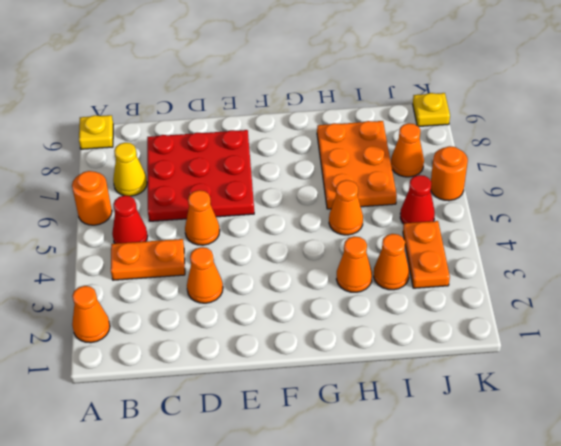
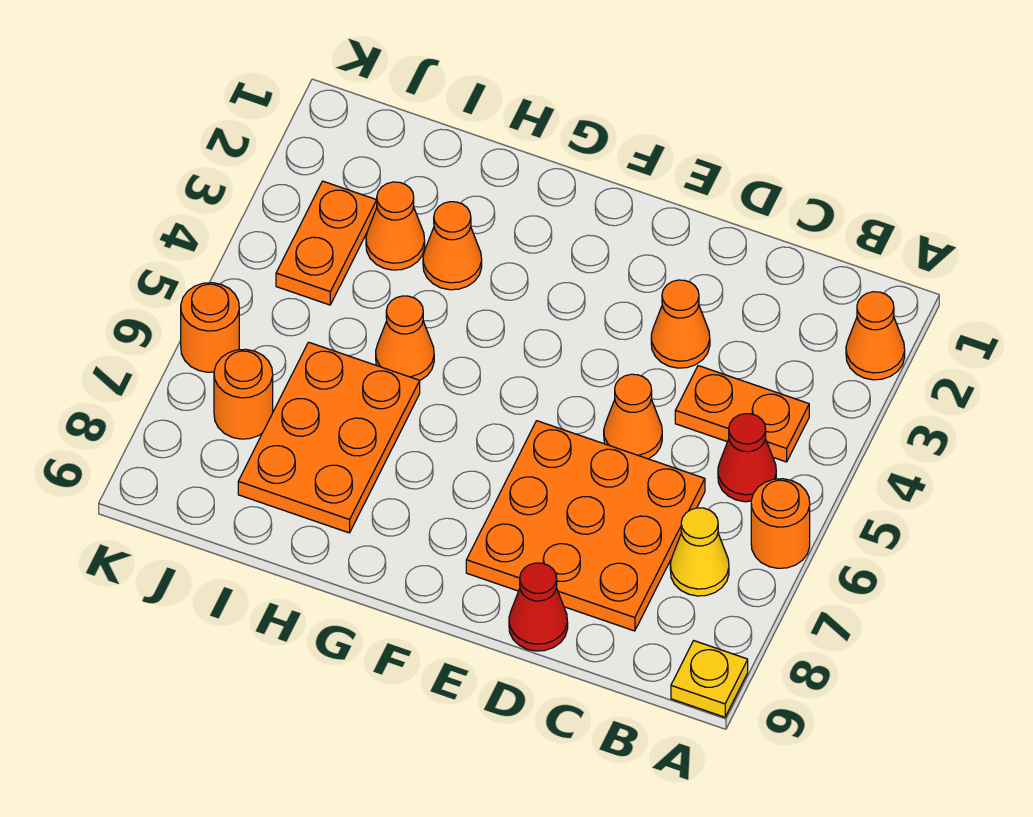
red 3x3 plate [147,130,254,221] -> orange 3x3 plate [466,421,705,631]
red 1x1 cone [400,175,435,224] -> red 1x1 cone moved to [509,563,568,651]
orange 1x1 cone [391,123,424,177] -> orange 1x1 round brick [214,349,273,439]
yellow 1x1 plate [413,93,450,127] -> none

